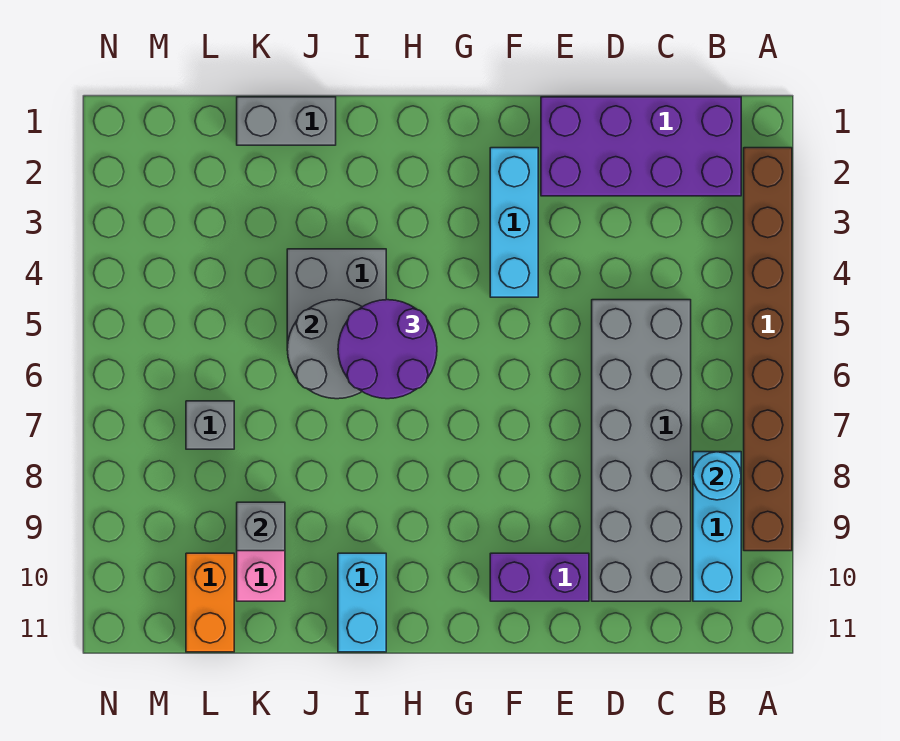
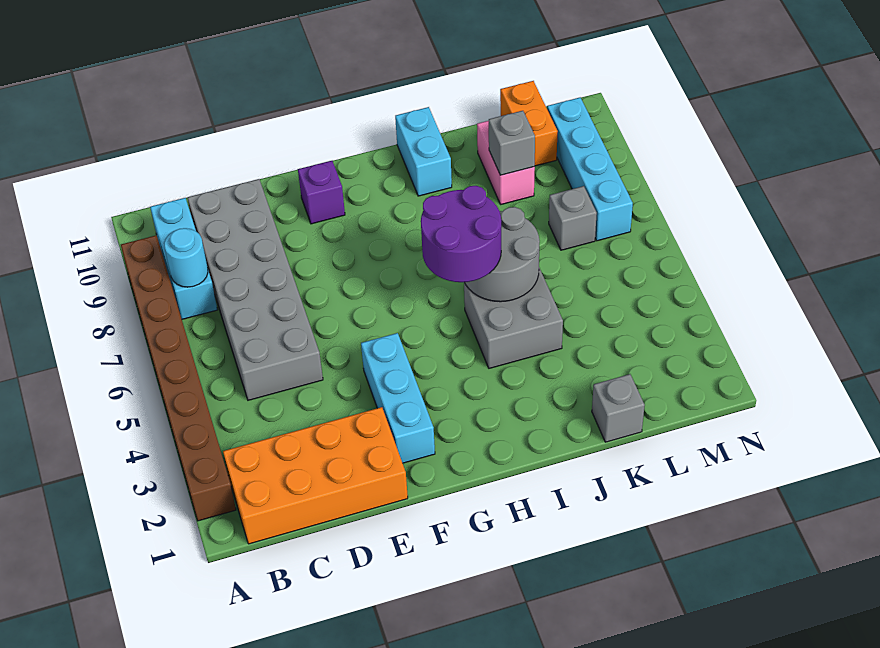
purple 2x4 brick [541,97,741,196] -> orange 2x4 brick [223,407,408,544]
purple 1x2 brick [490,553,589,601] -> purple 1x1 brick [298,161,345,224]
grey 1x2 brick [237,97,336,145] -> grey 1x1 brick [592,374,645,442]
none -> cyan 1x4 brick [547,97,633,241]

